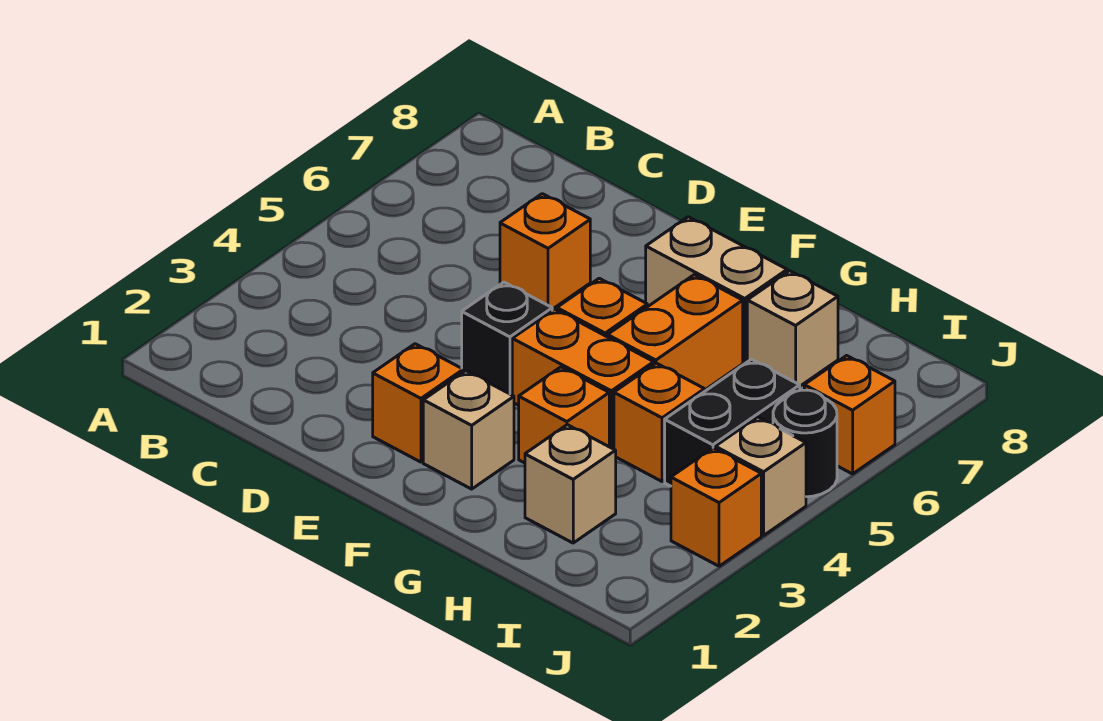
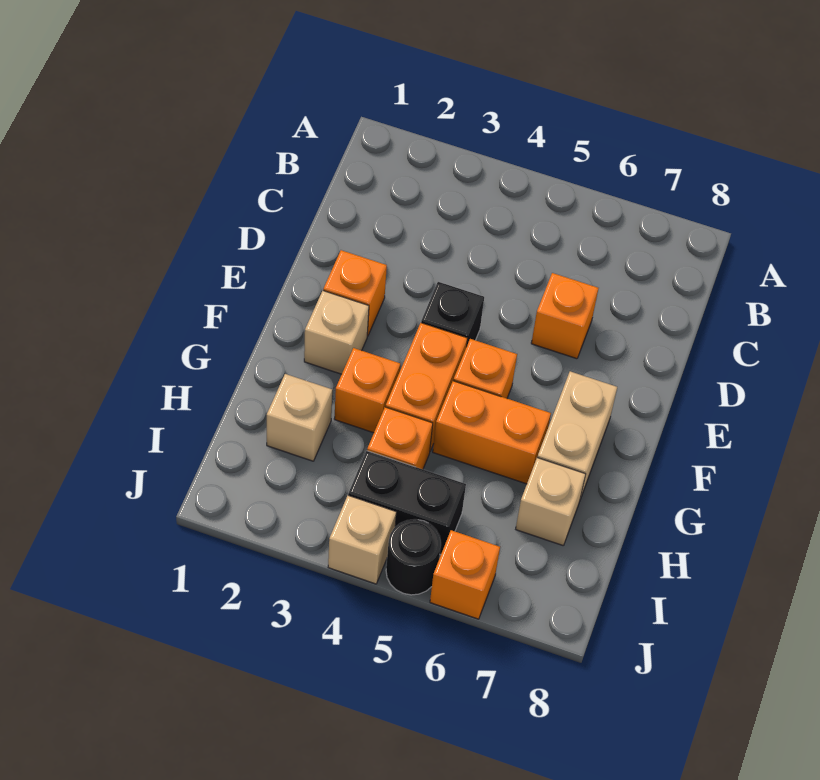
orange 1x1 brick [671,448,761,566] -> none

